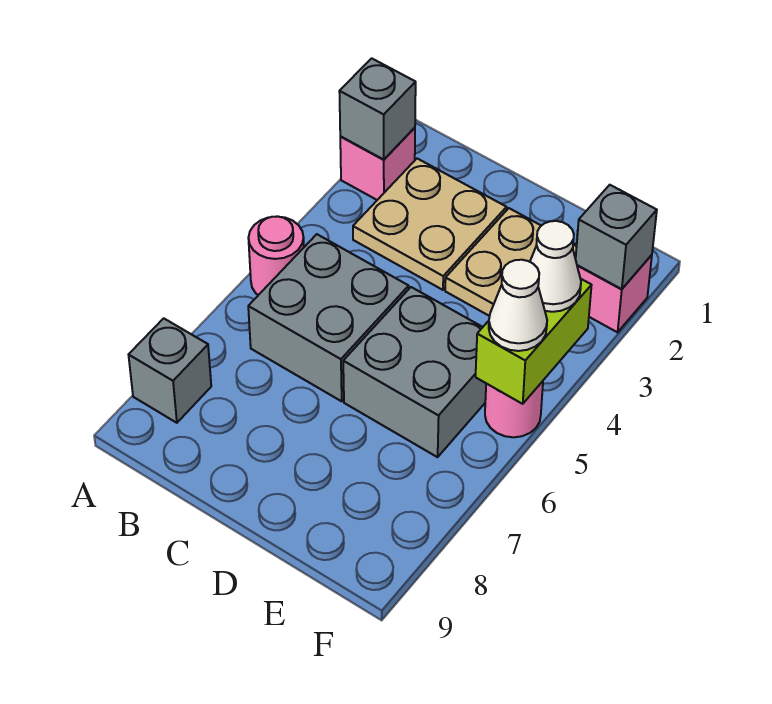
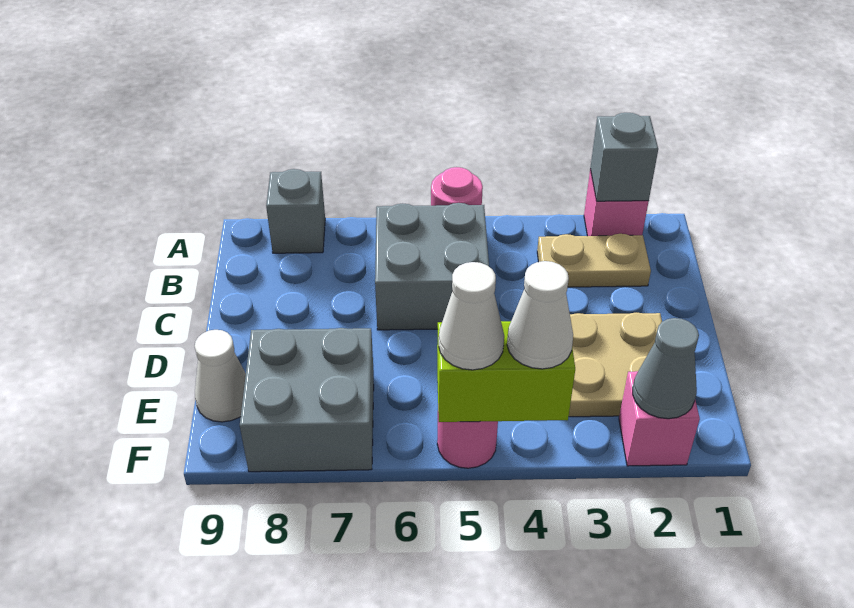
tan 2x2 plate [353,159,507,290] -> tan 1x2 plate [537,234,651,287]
grey 2x2 brick [343,287,486,457] -> grey 2x2 brick moved to [240,328,374,472]
none -> white 1x1 cone [195,330,246,422]
grey 1x1 brick [576,185,657,289] -> grey 1x1 cone [633,318,699,419]

